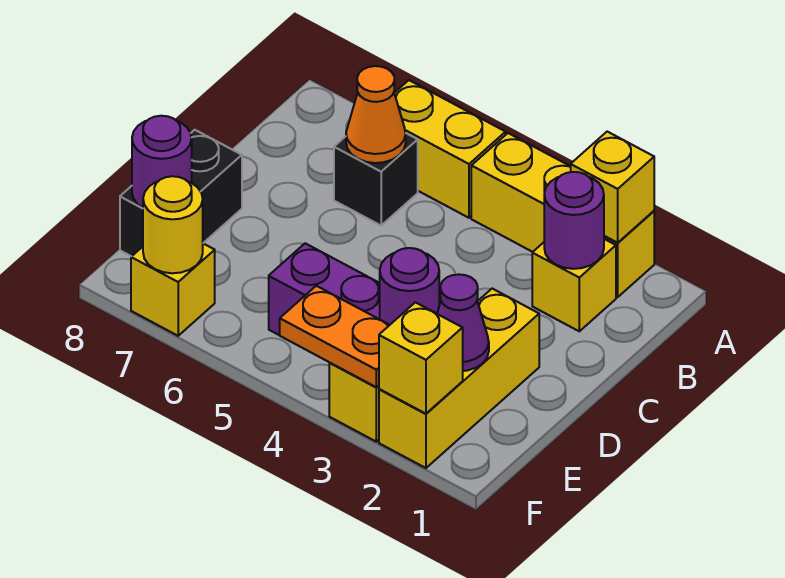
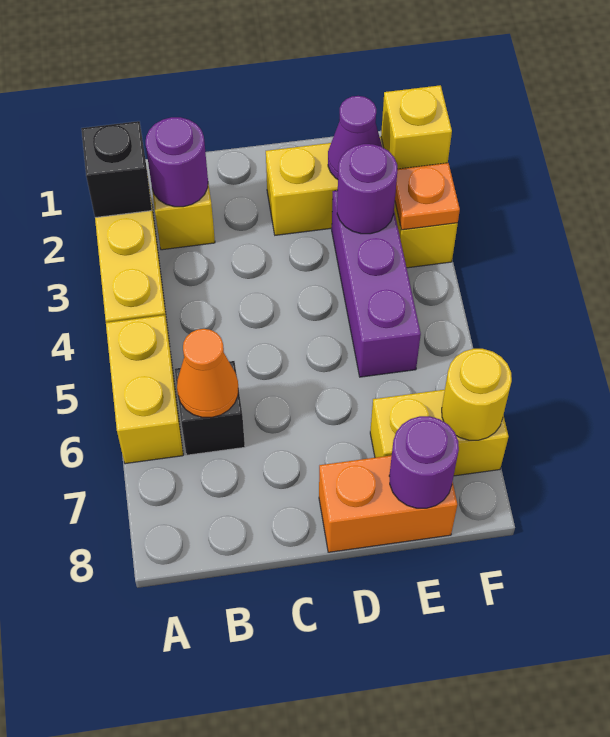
yellow 1x1 brick [571,132,654,243] -> black 1x1 brick [81,121,152,218]
black 1x2 brick [120,130,242,256] -> orange 1x2 brick [319,455,457,552]
orange 1x2 plate [280,286,389,387] -> orange 1x1 plate [395,163,460,230]
yellow 1x1 brick [131,244,215,336] -> yellow 1x2 brick [370,390,509,476]

